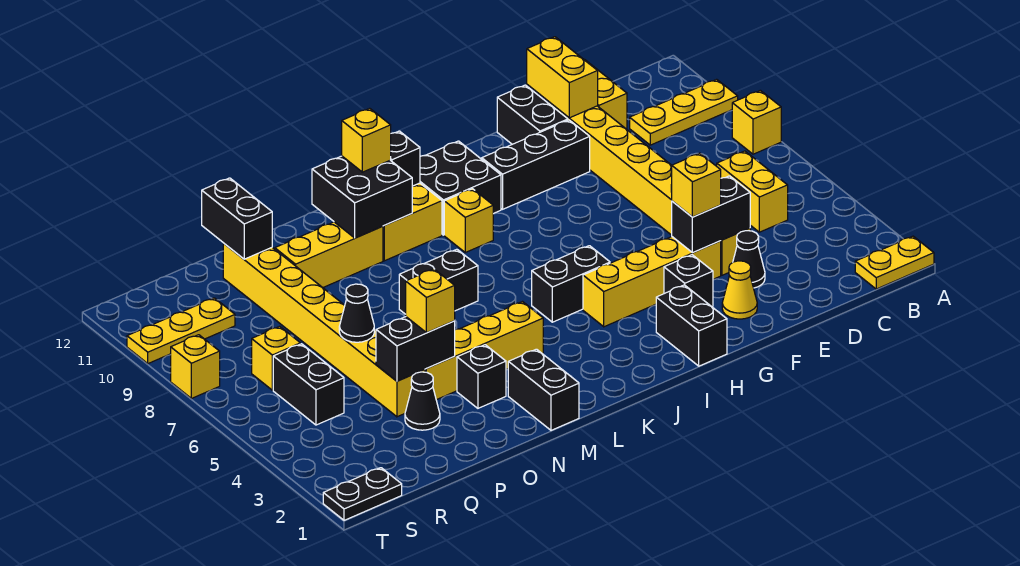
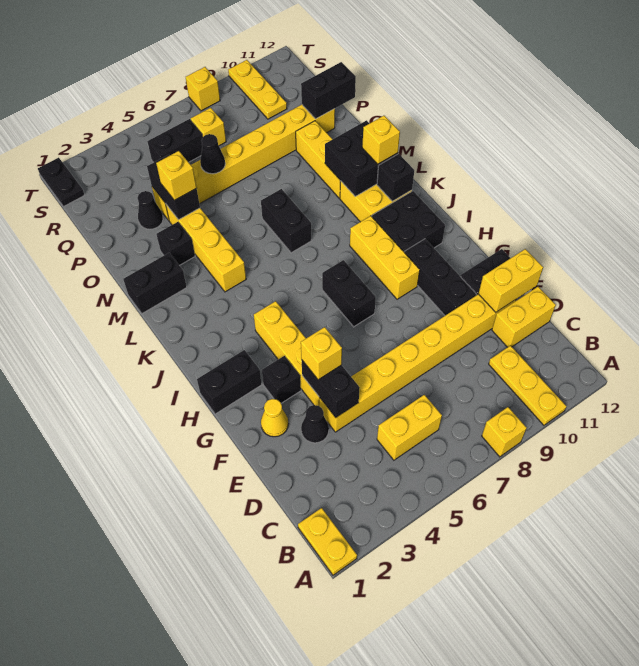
black 1x2 brick [532,246,610,322] -> black 1x2 brick moved to [322,260,376,327]
yellow 1x1 brick [444,189,493,252] -> yellow 1x3 brick [350,216,420,299]

